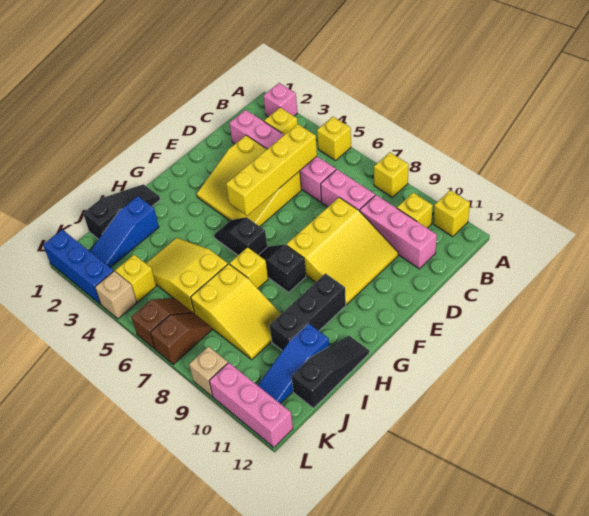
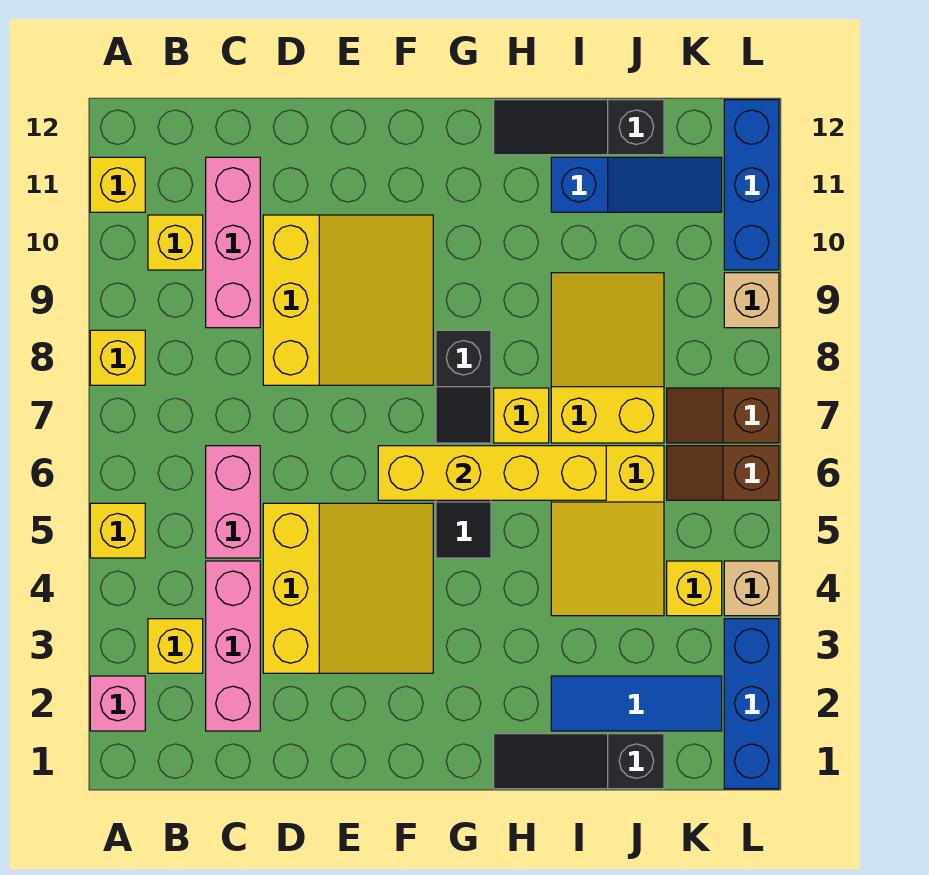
yellow 1x4 brick [226,124,317,216] -> yellow 1x4 brick moved to [378,446,606,500]
pink 1x2 brick [321,170,375,211] -> none
yellow 3x3 slope [286,197,398,305] -> yellow 3x3 slope turned to [263,215,433,385]
black 1x3 brick [270,274,346,351] -> none
blue 1x3 slope [90,196,159,267] -> blue 1x3 tile [551,676,722,731]
pink 1x3 brick [209,363,293,447] -> blue 1x3 brick [724,100,779,270]

